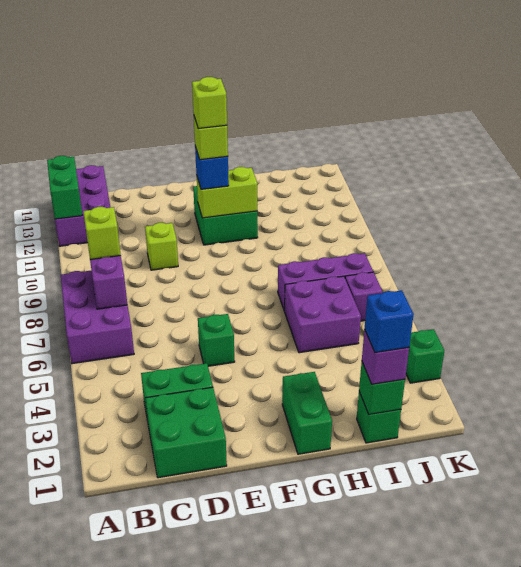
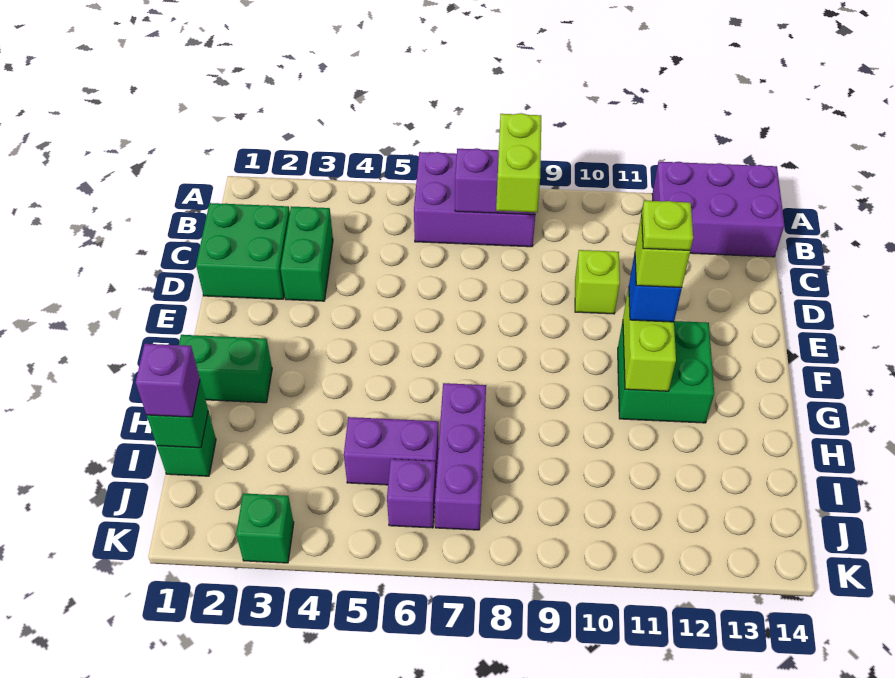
green 1x2 brick [47,156,82,219] -> none
lime 1x1 brick [83,207,121,259] -> lime 1x2 brick [496,113,541,212]
green 1x1 brick [198,314,235,366] -> none
lime 1x1 brick [192,77,227,129] -> lime 1x1 plate [642,201,693,250]
purple 2x2 brick [285,276,361,353] -> purple 1x2 brick [344,417,438,485]
blue 1x1 brick [365,291,414,353] -> none

